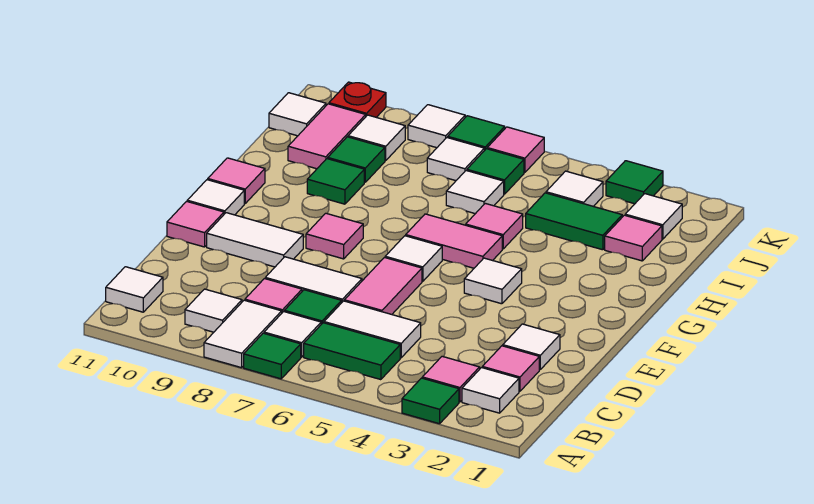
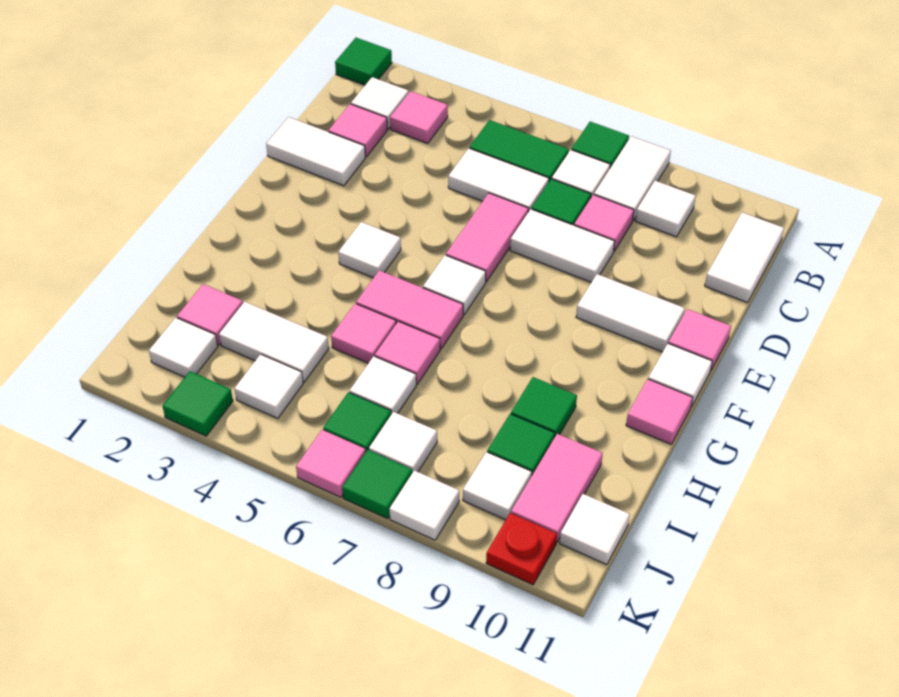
green 1x1 tile [402,378,459,424] -> green 1x1 tile moved to [335,38,392,85]
white 1x1 tile [106,267,163,312] -> white 1x2 tile [705,212,784,303]
white 1x1 tile [503,324,560,370] -> white 1x2 tile [266,117,365,186]
pink 1x1 tile [306,213,363,259] -> pink 1x1 tile moved to [375,321,440,384]
green 1x2 tile [526,193,622,250] -> white 1x2 tile [219,302,329,382]

